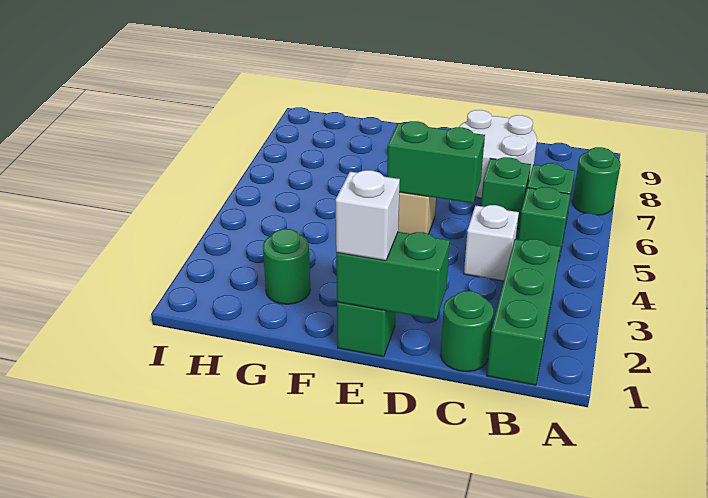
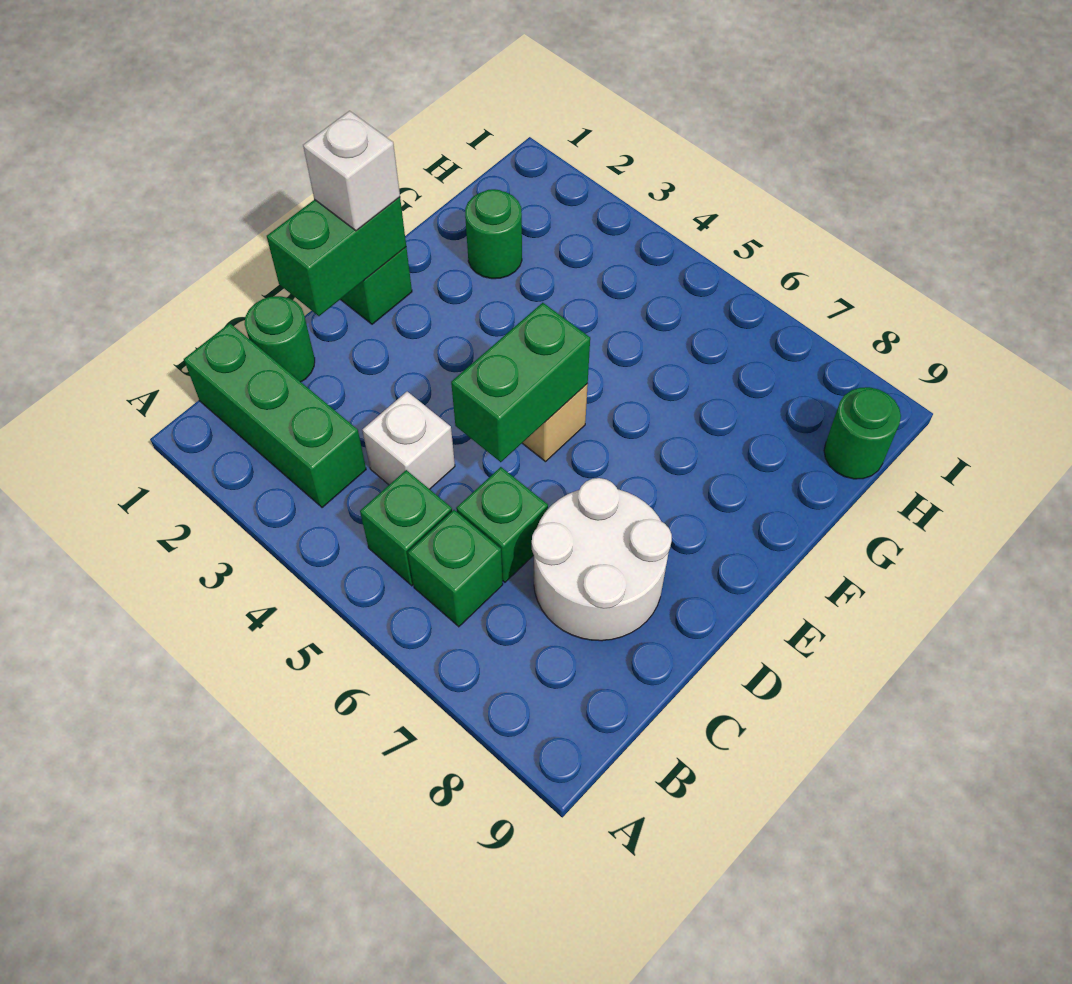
green 1x1 round brick [572,147,621,215] -> green 1x1 round brick moved to [824,387,901,479]

